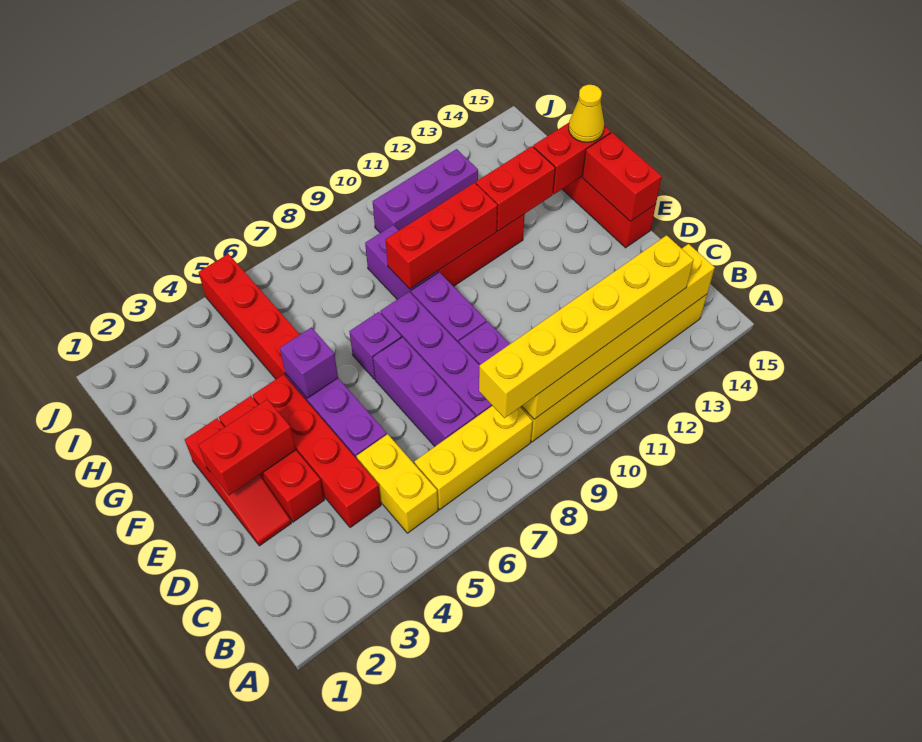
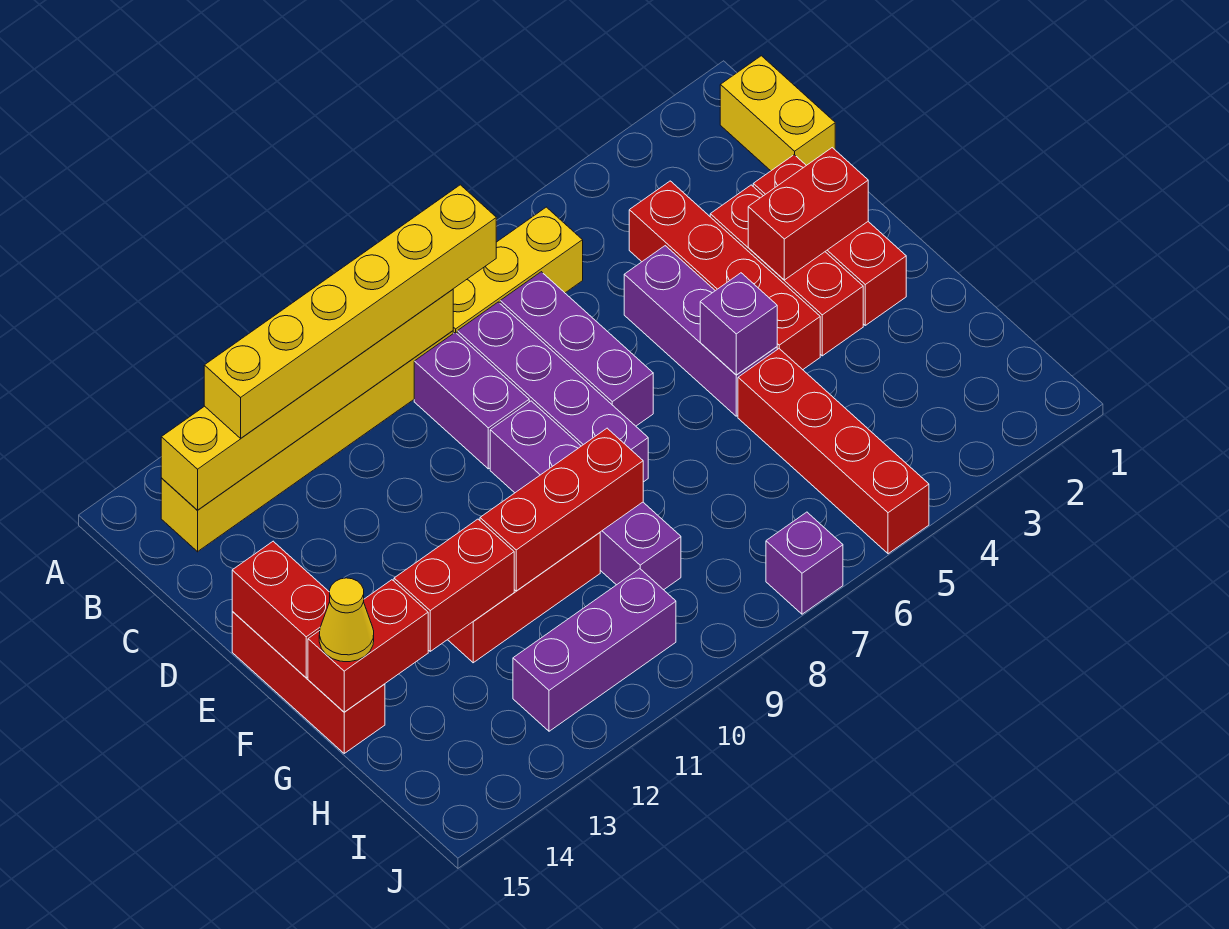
yellow 1x2 brick [357,434,438,533] -> yellow 1x2 brick moved to [720,56,835,171]
red 1x3 slope [185,418,291,546] -> red 1x3 brick [753,155,906,325]
purple 1x1 brick [349,312,401,379] -> purple 1x1 brick moved to [766,512,843,614]

